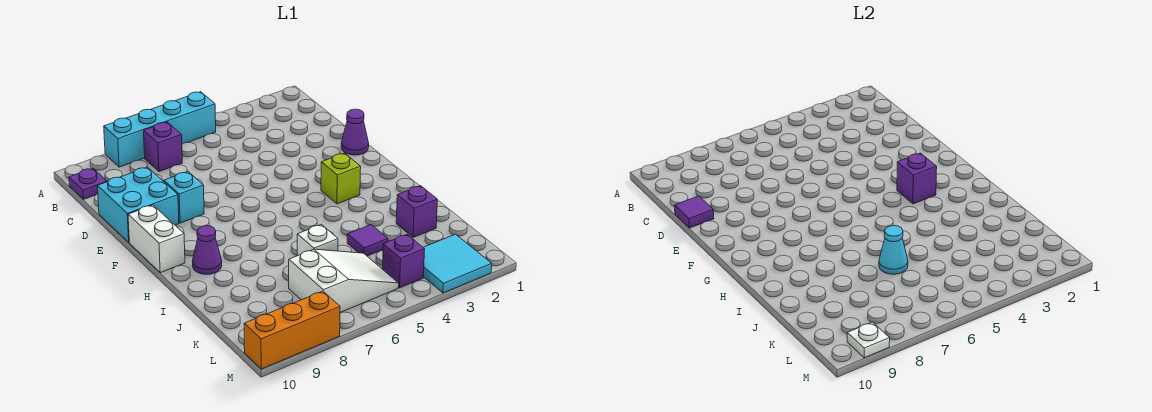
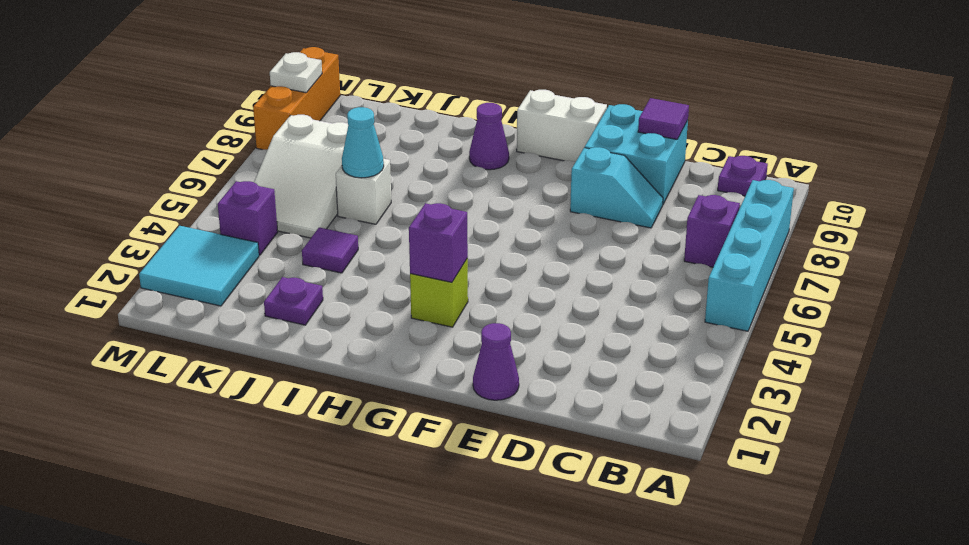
purple 1x1 brick [396,186,437,237] -> purple 1x1 plate [264,277,323,325]

